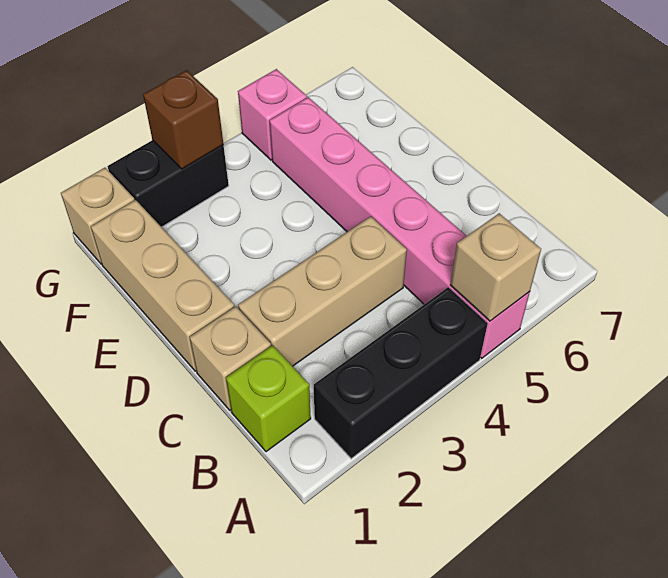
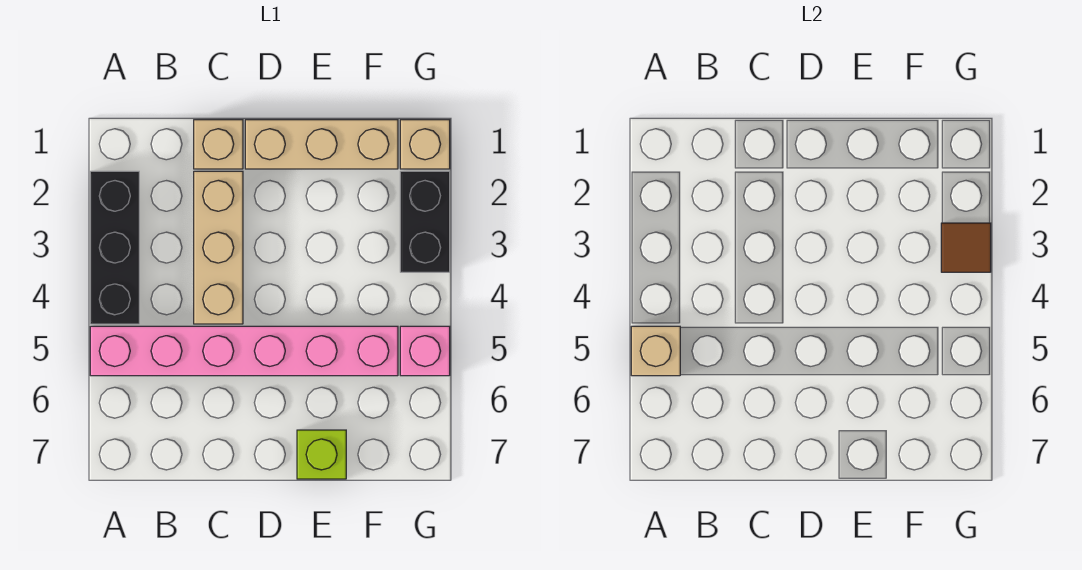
lime 1x1 brick [226,345,311,452] -> lime 1x1 brick moved to [297,430,346,479]
brown 1x1 brick [143,70,223,169] -> brown 1x1 tile [941,223,991,272]

